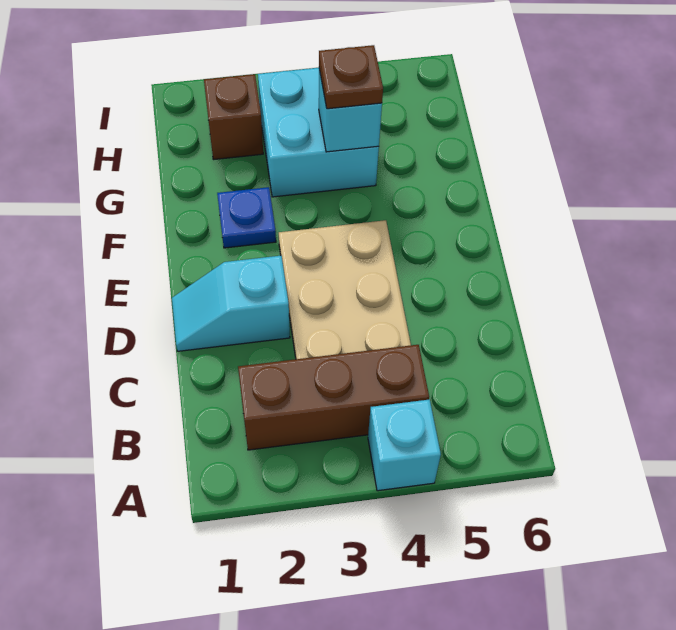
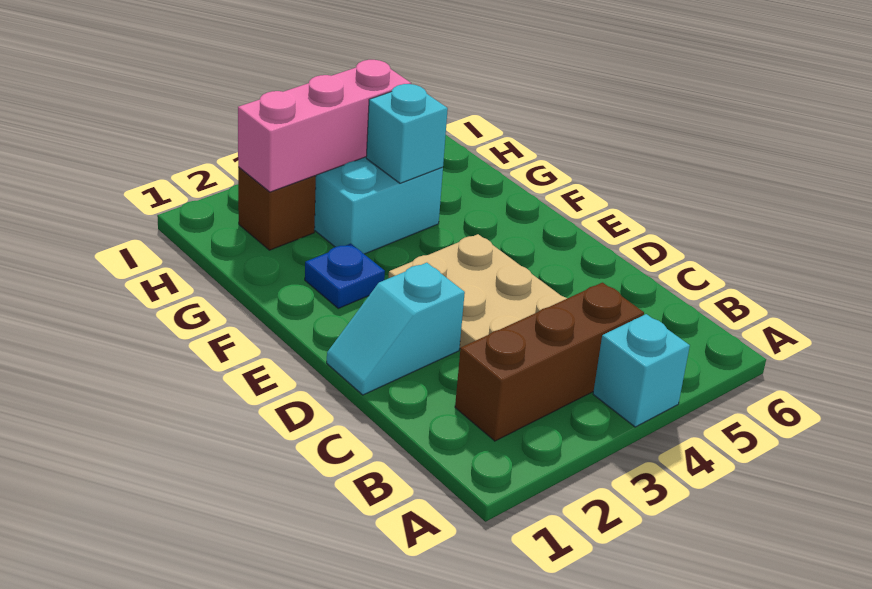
brown 1x1 plate [319,45,383,109] -> none
none -> pink 1x3 brick [238,60,411,192]

